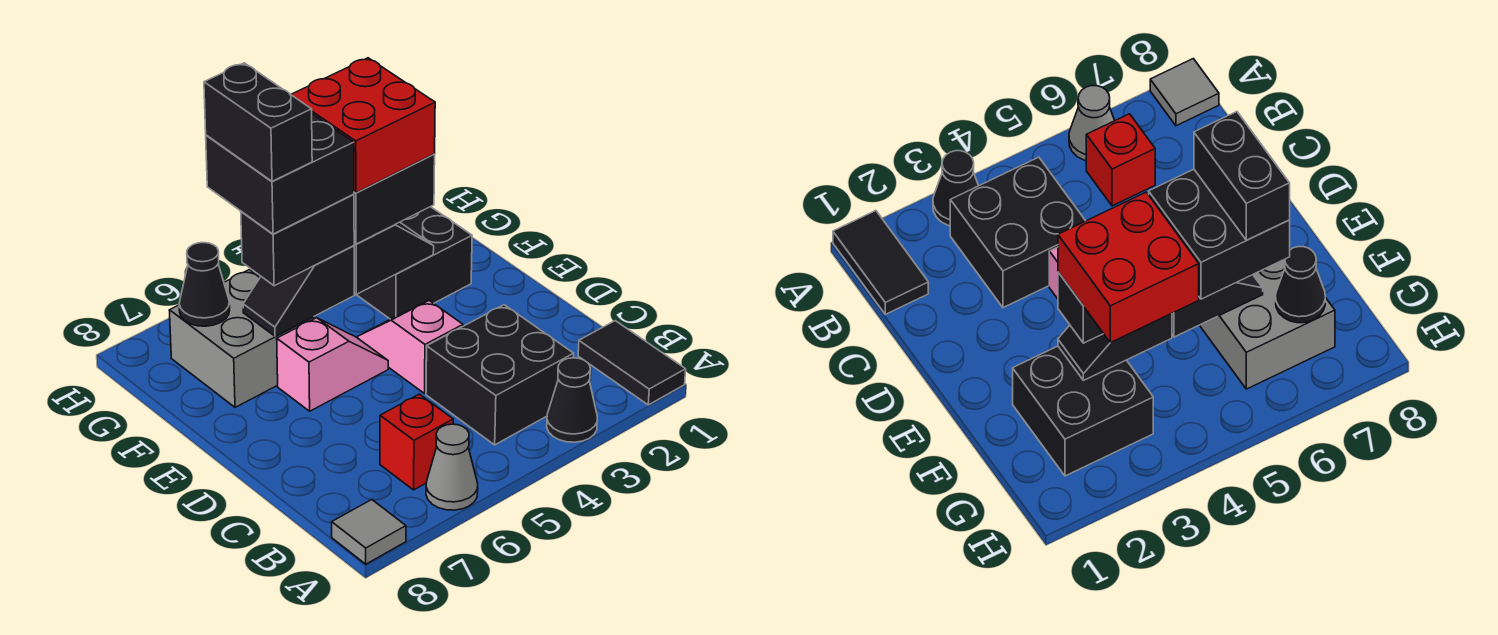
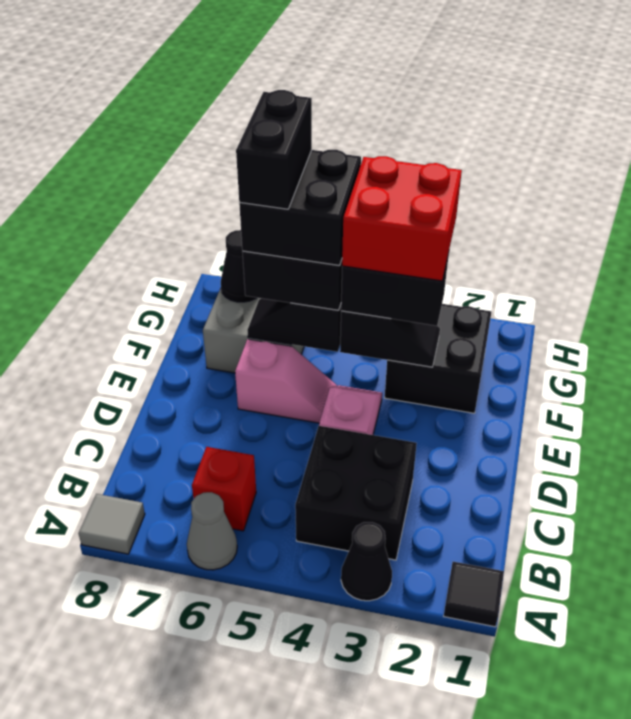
black 1x2 tile [578,321,686,405] -> black 1x1 tile [444,562,504,627]

